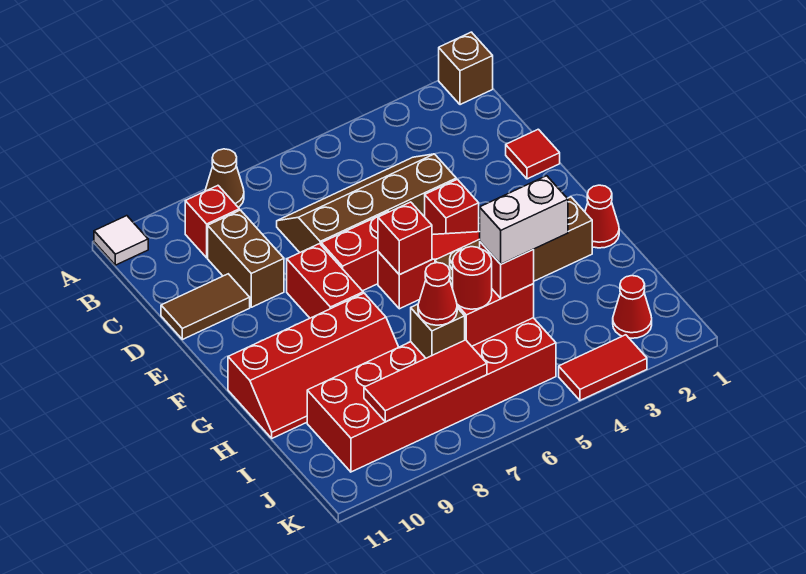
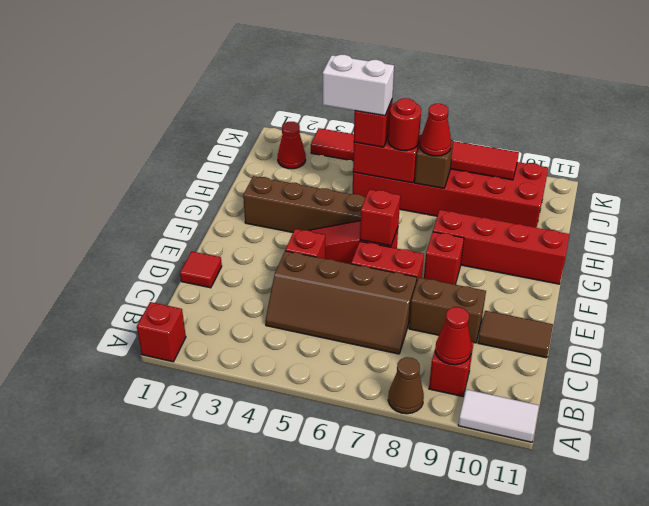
brown 1x1 brick [439,32,493,105] -> red 1x1 brick [137,302,186,362]
white 1x1 tile [94,216,148,265] -> white 1x2 tile [458,389,539,442]
brown 1x2 brick [208,210,284,307] -> brown 1x2 brick turned to [409,278,486,343]
red 1x2 brick [287,244,363,318] -> red 1x1 brick [424,232,464,285]
red 1x1 cone [585,185,619,248] -> red 1x1 cone moved to [435,307,472,365]

